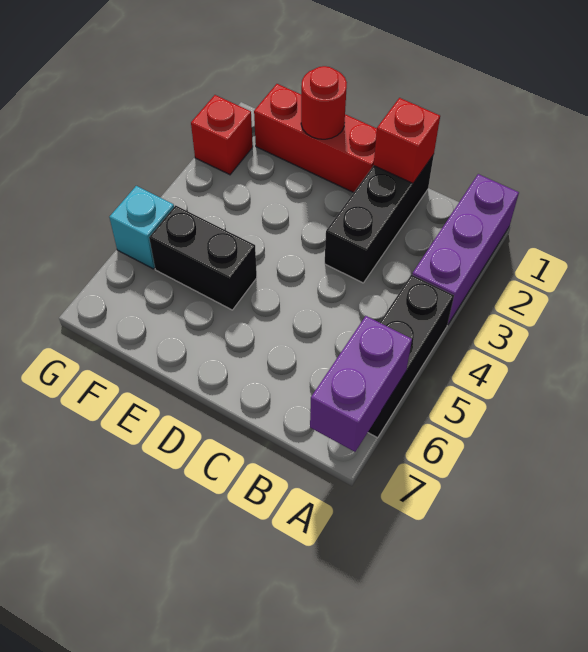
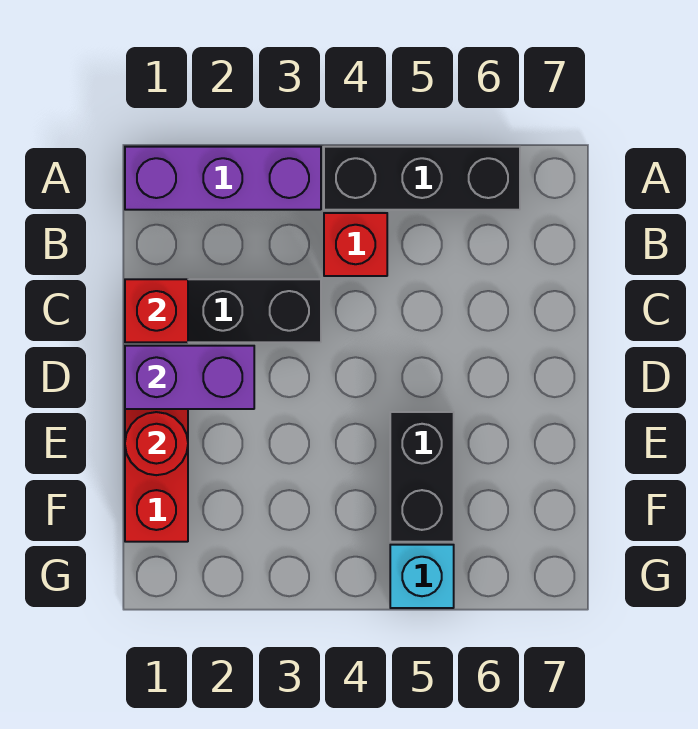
purple 1x2 brick [310,316,412,452] -> purple 1x2 brick moved to [125,346,254,409]
red 1x1 brick [191,95,253,175] -> red 1x1 brick moved to [324,213,387,276]

